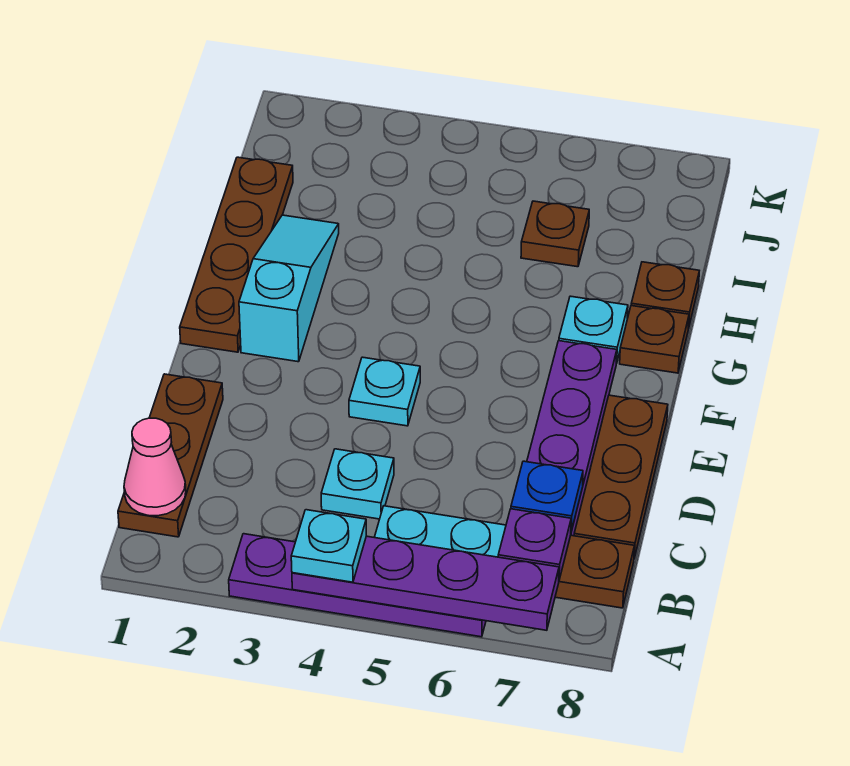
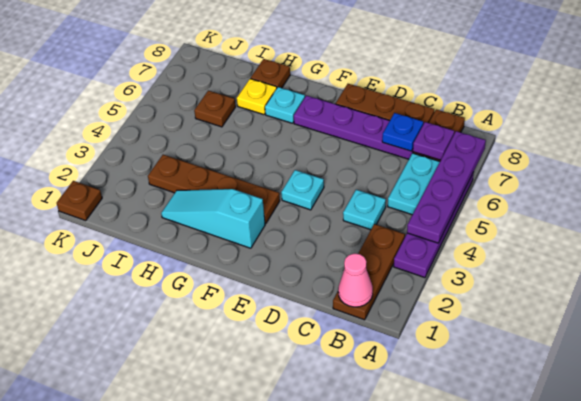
cyan 1x1 plate [291,510,366,582] -> none
brown 1x3 plate [118,374,223,537] -> brown 1x3 plate turned to [333,224,405,320]
brown 1x4 plate [180,157,293,352] -> brown 1x4 plate moved to [148,155,280,224]
brown 1x1 plate [620,306,689,373] -> brown 1x1 plate moved to [57,181,102,221]
none -> yellow 1x1 plate [237,79,277,115]

